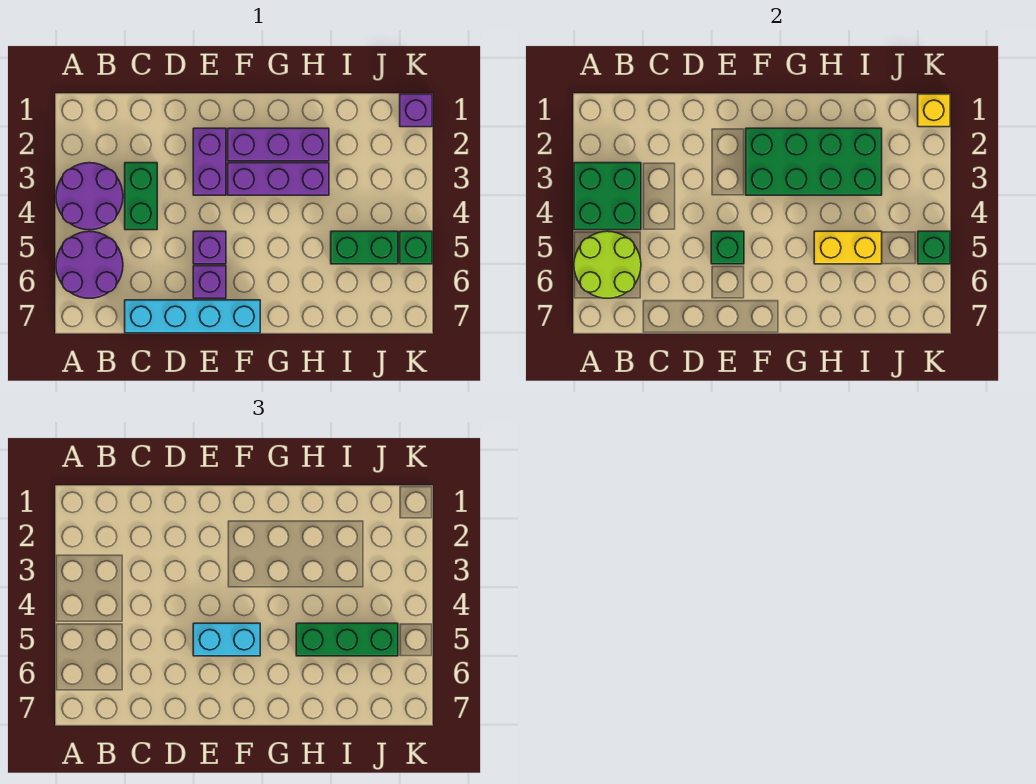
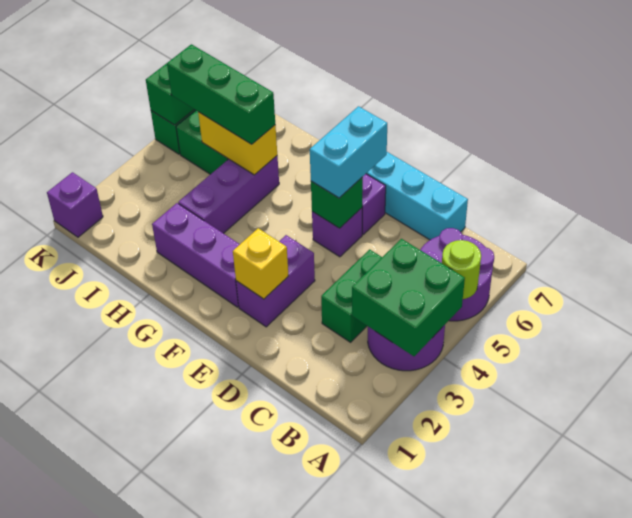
lime 2x2 round brick [574,231,641,298] -> lime 1x1 round brick [442,240,481,299]
cyan 1x2 brick [193,623,260,656] -> cyan 1x2 brick turned to [310,106,387,198]
green 2x4 brick [746,128,882,195] -> none
purple 1x3 brick [228,163,329,195] -> purple 1x3 brick turned to [178,156,279,233]
yellow 1x1 brick [918,94,950,127] -> yellow 1x1 brick moved to [233,228,289,299]

